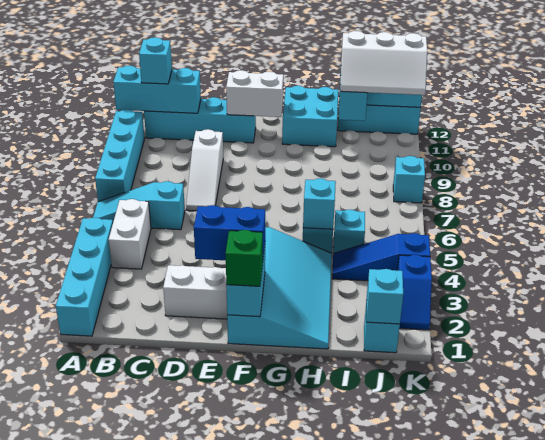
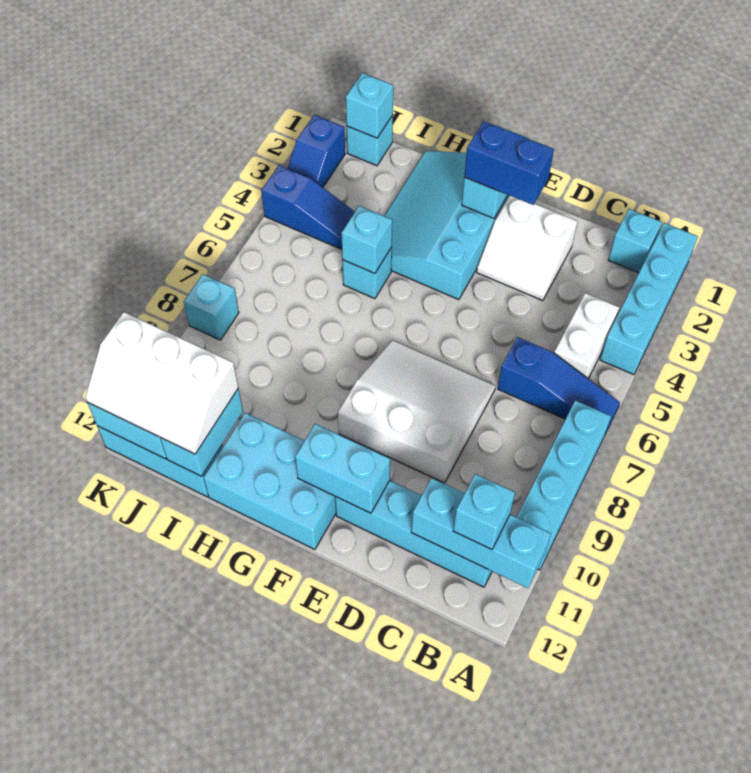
cyan 1x3 slope [93,181,185,230] -> blue 1x3 slope [498,337,620,434]
white 1x3 slope [186,129,223,211] -> white 3x3 slope [338,340,496,483]
white 1x2 brick [226,70,283,117] -> cyan 1x2 brick [295,424,390,513]
green 1x1 brick [226,230,263,286] -> none
cyan 2x2 brick [282,86,338,147] -> cyan 2x3 brick [204,413,336,550]
cyan 1x1 brick [333,210,365,253] -> cyan 1x1 brick moved to [608,209,662,273]
white 2x3 slope [340,31,427,95] -> white 2x3 slope turned to [85,312,238,454]
blue 1x2 slope [398,255,432,330] -> blue 1x2 slope turned to [288,115,345,187]

